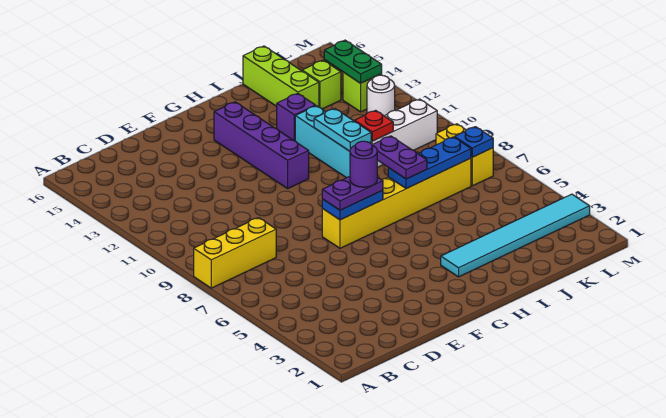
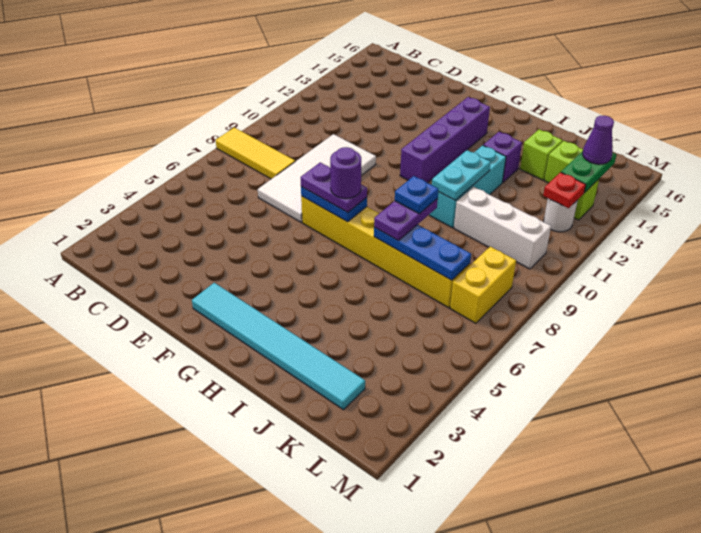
yellow 1x3 brick [194,218,276,288] -> yellow 1x3 tile [216,127,295,179]
none -> white 2x4 tile [258,134,376,222]
cyan 1x6 tile [441,194,590,277] -> cyan 1x6 tile moved to [192,283,365,410]
red 1x1 plate [355,110,393,141] -> red 1x1 plate moved to [543,172,586,208]
lime 1x3 brick [243,46,319,107] -> lime 1x1 brick [520,129,563,180]
blue 1x1 plate [455,127,493,157] -> blue 1x1 plate moved to [395,176,438,214]
none -> purple 1x1 cone [582,115,614,164]

